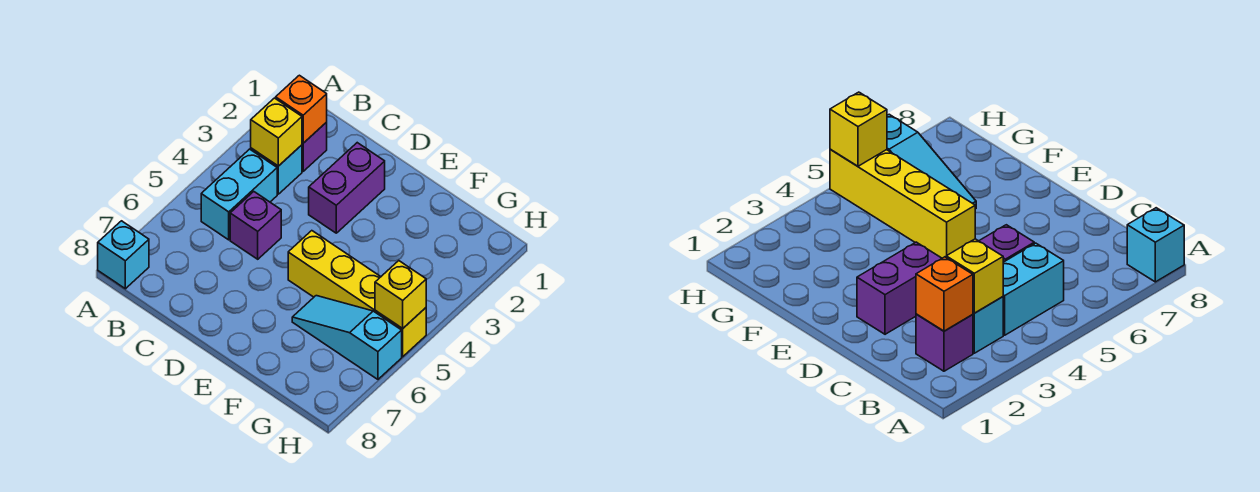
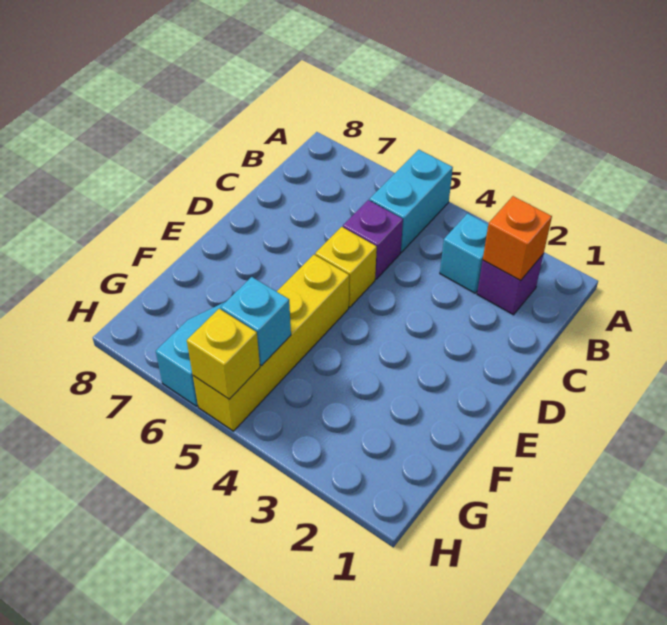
cyan 1x1 brick [98,221,149,289] -> cyan 1x1 brick moved to [221,277,291,366]
yellow 1x1 brick [251,98,302,166] -> yellow 1x1 brick moved to [315,227,377,307]
cyan 1x2 brick [201,149,277,240] -> cyan 1x2 brick turned to [369,150,453,252]
purple 1x2 brick [309,143,385,233] -> none

